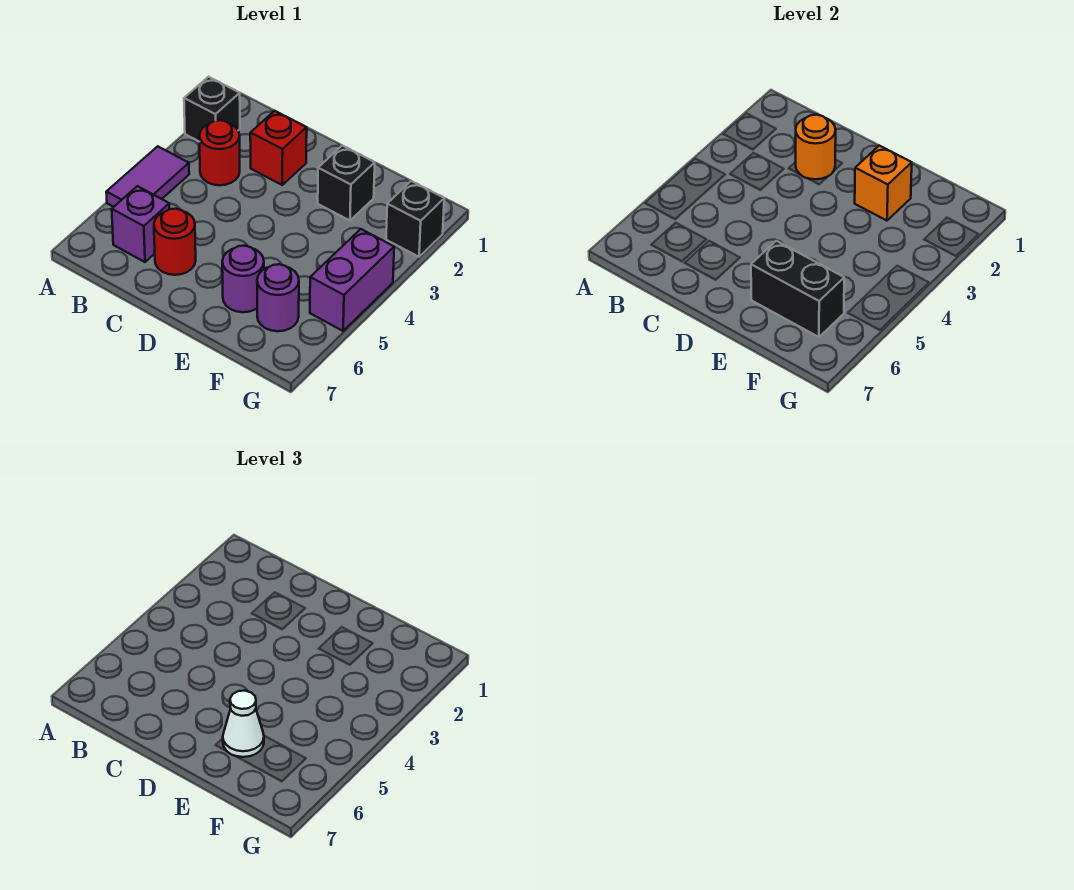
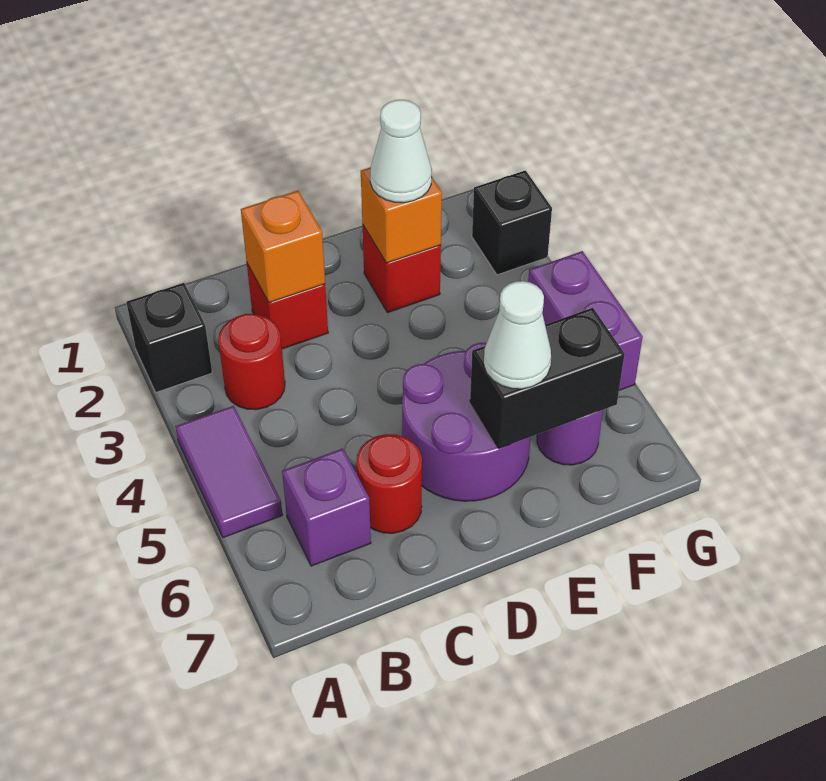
orange 1x1 round brick [796,115,836,179] -> orange 1x1 brick [241,191,325,303]
black 1x1 brick [318,146,375,221] -> red 1x1 brick [362,224,441,313]
none -> white 1x1 cone [370,100,432,203]
purple 1x1 round brick [222,246,264,312] -> purple 2x2 round brick [402,343,531,501]

